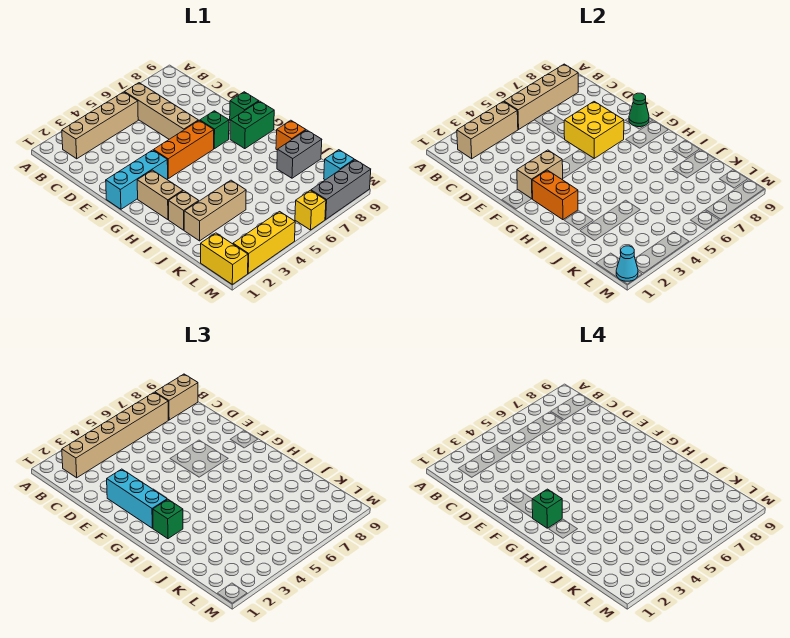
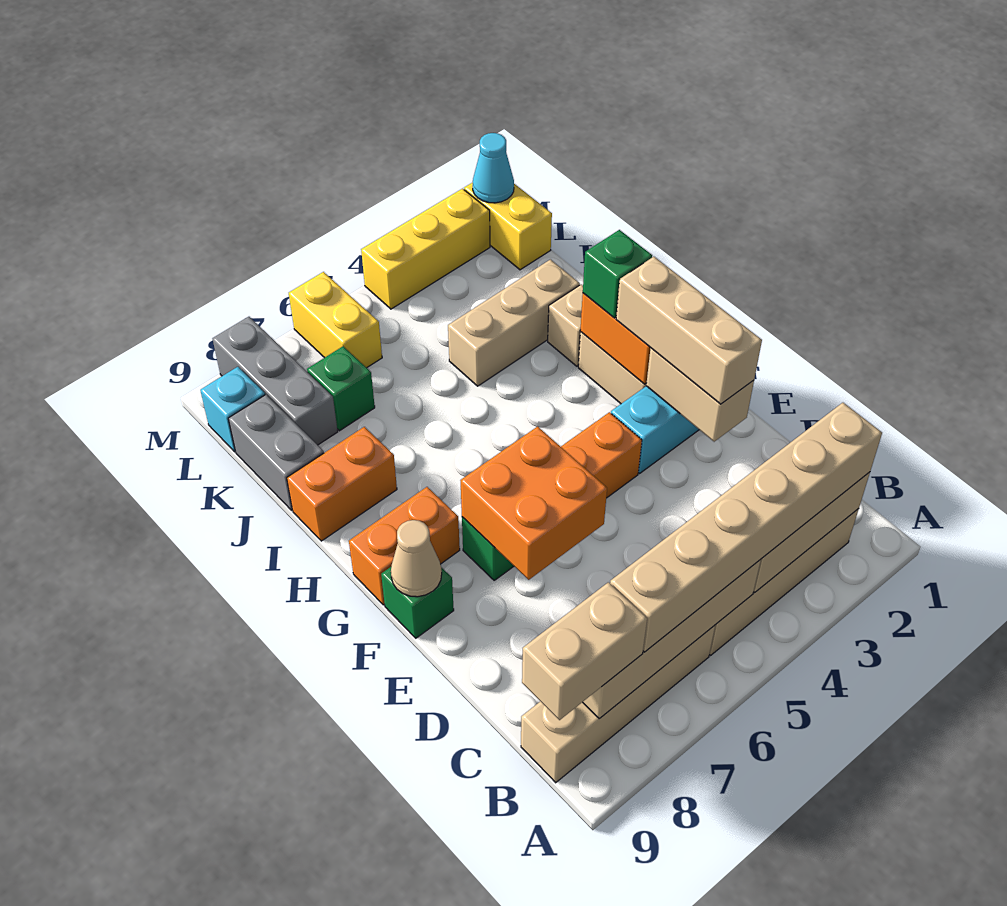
tan 1x4 brick [125,83,198,139] -> tan 1x4 brick turned to [521,625,715,783]
cyan 1x3 brick [107,469,167,528] -> tan 1x3 brick [616,257,762,404]
yellow 2x2 brick [564,102,624,158] -> orange 2x2 brick [460,427,607,580]
tan 1x2 brick [517,150,563,199] -> tan 1x2 brick turned to [646,348,754,442]
green 1x1 cone [629,93,649,127] -> tan 1x1 cone [391,520,442,597]
green 1x1 brick [532,489,562,528] -> green 1x1 brick moved to [307,346,375,431]
green 1x2 brick [230,101,274,149] -> orange 1x2 brick [349,487,460,605]
orange 1x1 brick [276,120,306,150] -> orange 1x2 brick [287,427,397,541]
grey 1x2 brick [277,130,322,178] -> grey 1x2 brick turned to [228,395,324,510]
yellow 1x1 brick [295,190,326,230] -> yellow 1x2 brick [289,272,382,368]
grey 1x3 brick [311,160,371,219] -> grey 1x3 brick turned to [213,317,338,445]

